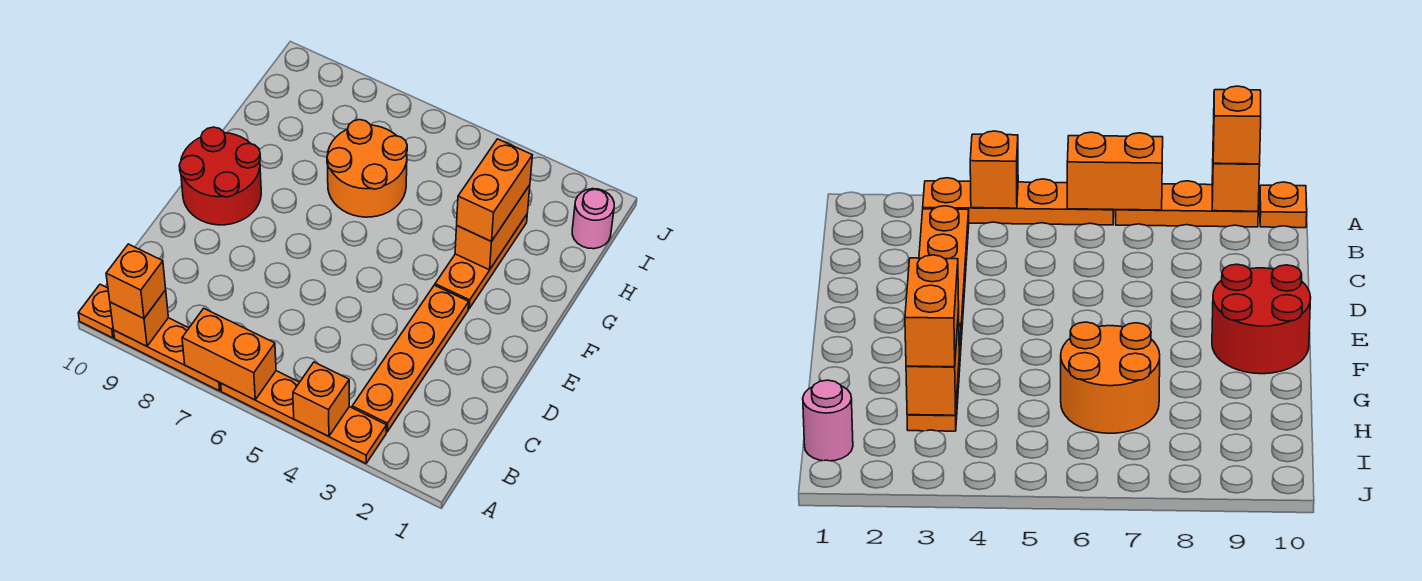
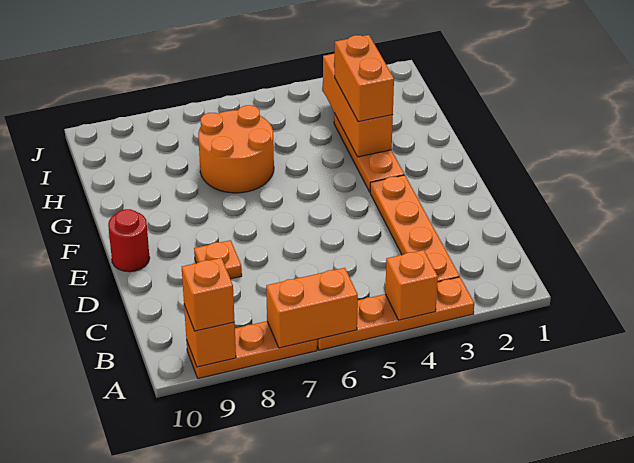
orange 1x1 plate [78,284,114,338] -> orange 1x1 plate moved to [194,240,242,279]
red 2x2 round brick [179,127,261,225] -> red 1x1 round brick [108,209,150,272]
orange 1x2 brick [455,185,530,270] -> orange 1x3 brick [323,53,393,157]
pink 1x1 round brick [572,189,614,249] -> none

